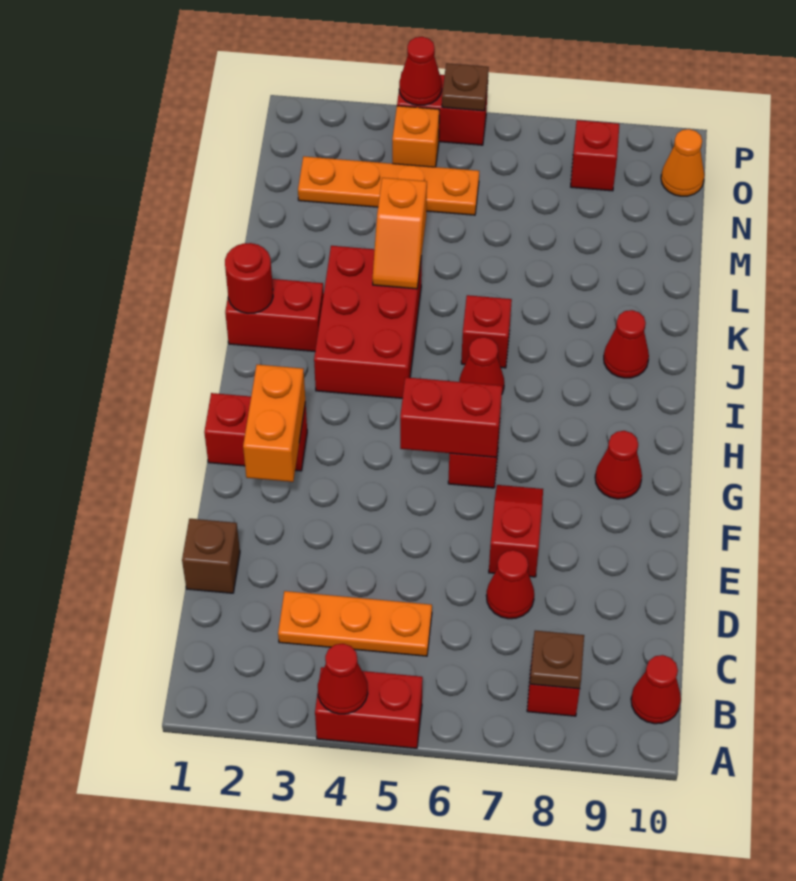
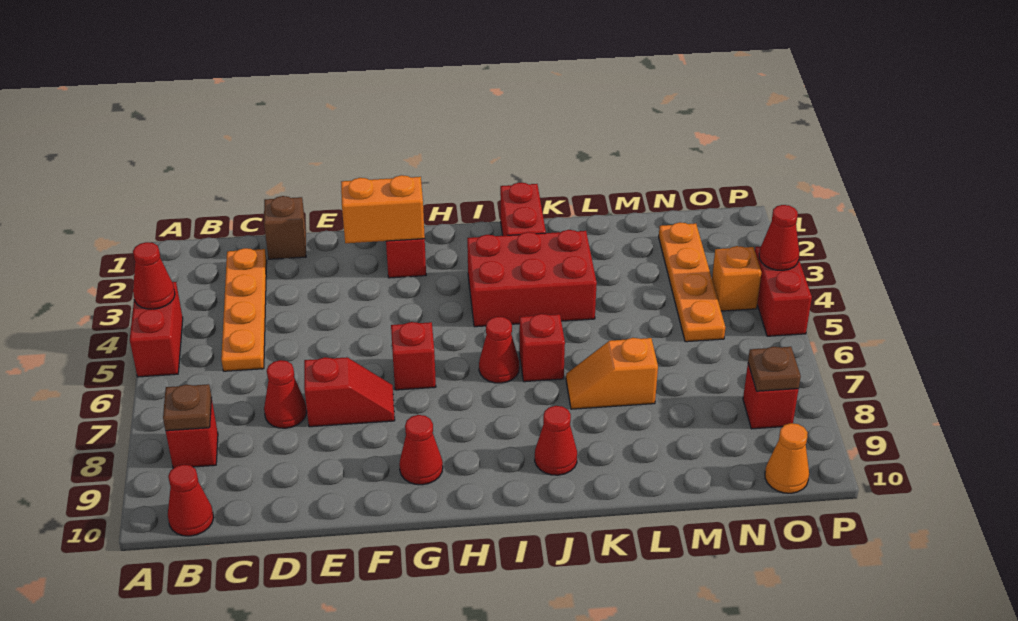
orange 1x3 plate [278,591,432,656] -> orange 1x4 plate [221,248,267,371]
red 1x2 brick [400,377,502,457] -> none
red 1x1 round brick [225,243,273,313] -> none
orange 1x2 slope [372,178,427,289] -> orange 1x2 slope moved to [566,338,658,409]
brown 1x1 plate [442,63,489,111] -> brown 1x1 plate moved to [748,347,801,391]

